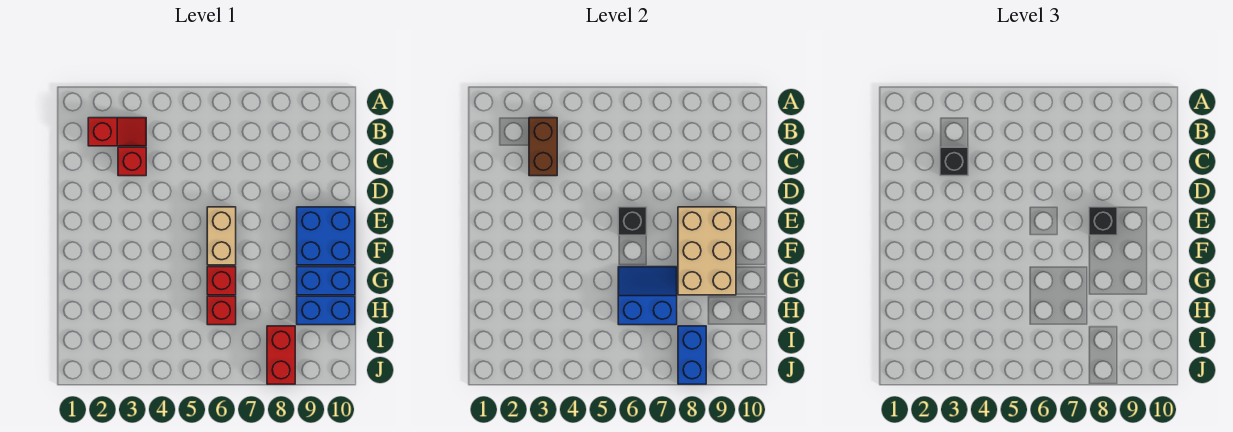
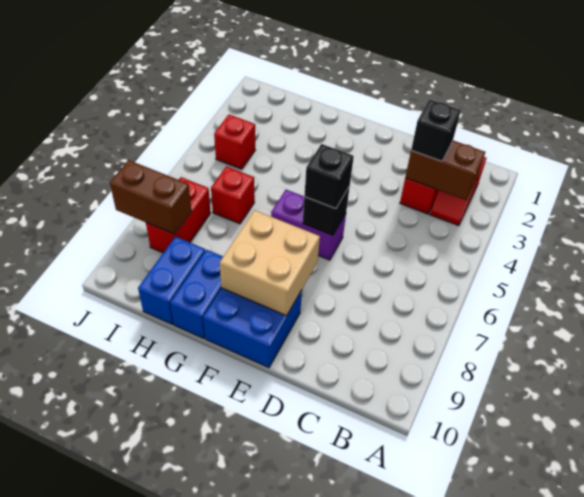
tan 1x2 brick [207,207,236,265] -> purple 1x2 brick [271,190,346,260]
tan 2x3 brick [678,207,736,295] -> tan 2x2 brick [220,210,320,316]
black 1x1 brick [1089,207,1117,235] -> black 1x1 brick moved to [304,144,354,209]
red 1x1 brick [207,267,236,295] -> red 1x1 brick moved to [214,115,255,169]
blue 2x2 slope [618,267,677,325] -> none
red 1x2 brick [267,326,295,384] -> red 1x2 brick turned to [146,177,211,253]
blue 1x2 brick [678,326,706,384] -> brown 1x2 brick [110,160,192,234]

